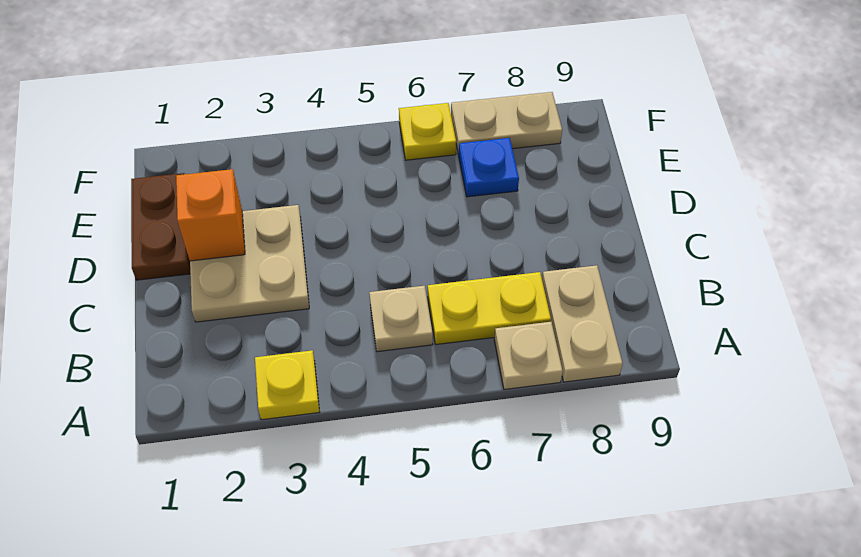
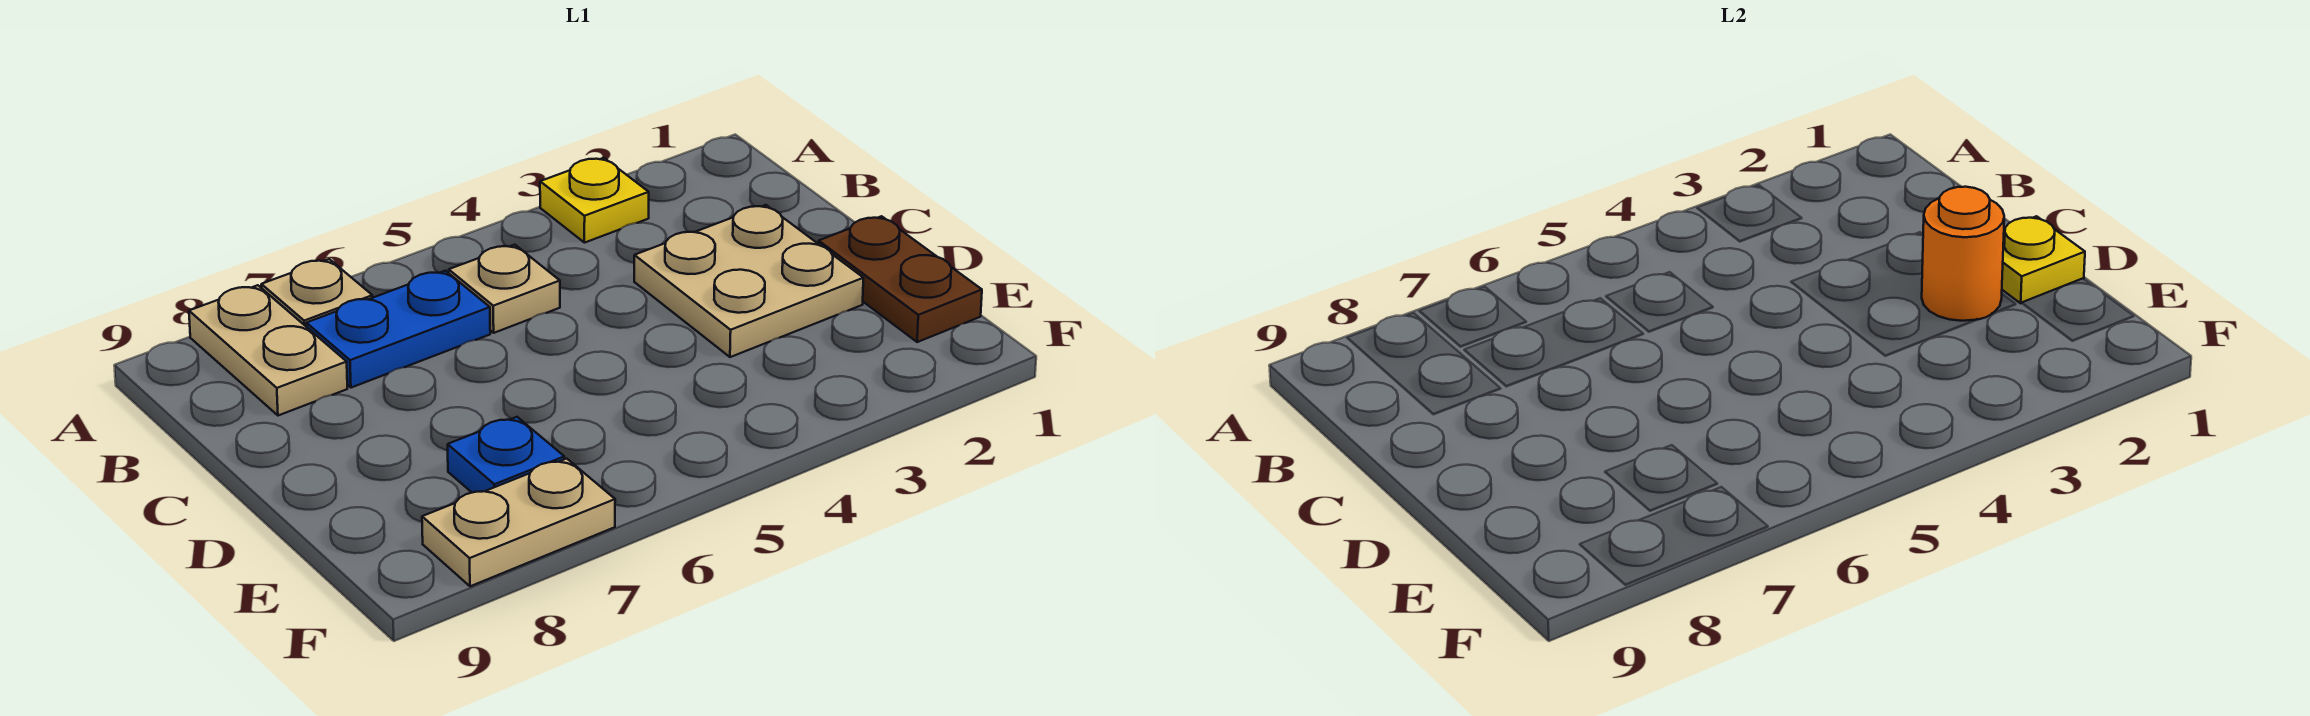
yellow 1x2 plate [428,272,551,344] -> blue 1x2 plate [306,271,490,388]
orange 1x1 brick [176,169,245,261] -> orange 1x1 round brick [1922,187,2004,321]
yellow 1x1 plate [399,103,456,160] -> yellow 1x1 plate moved to [2002,216,2085,303]

